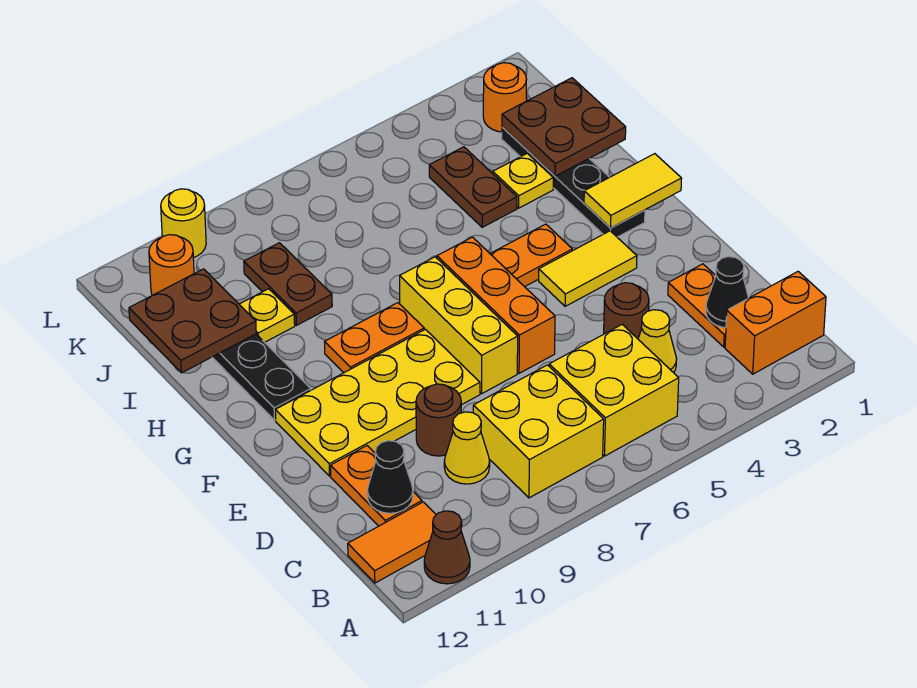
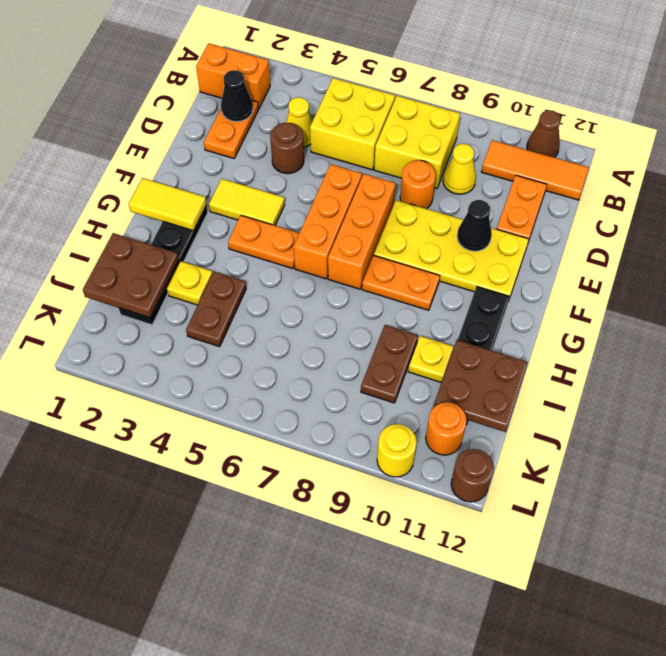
orange 1x2 tile [348,502,436,583] -> orange 1x3 tile [482,140,589,200]
black 1x1 cone [367,441,413,513] -> black 1x1 cone moved to [457,200,492,251]
brown 1x1 round brick [416,384,461,456] -> brown 1x1 round brick moved to [451,449,494,502]
yellow 1x3 brick [400,257,518,393] -> orange 1x3 brick [328,174,395,289]
orange 1x1 round brick [483,63,527,132] -> orange 1x1 round brick moved to [400,160,436,209]

